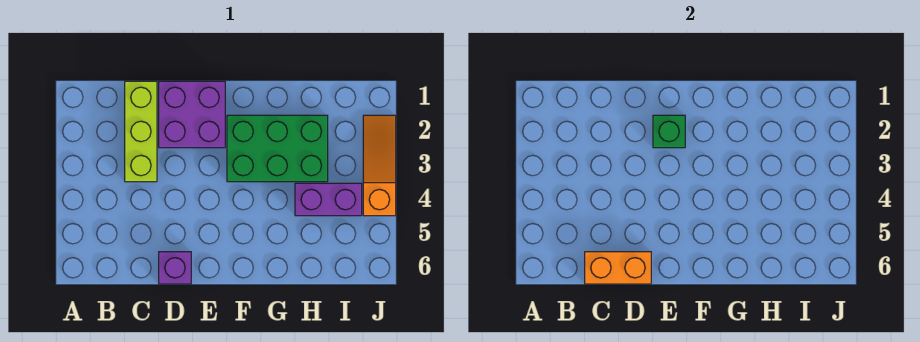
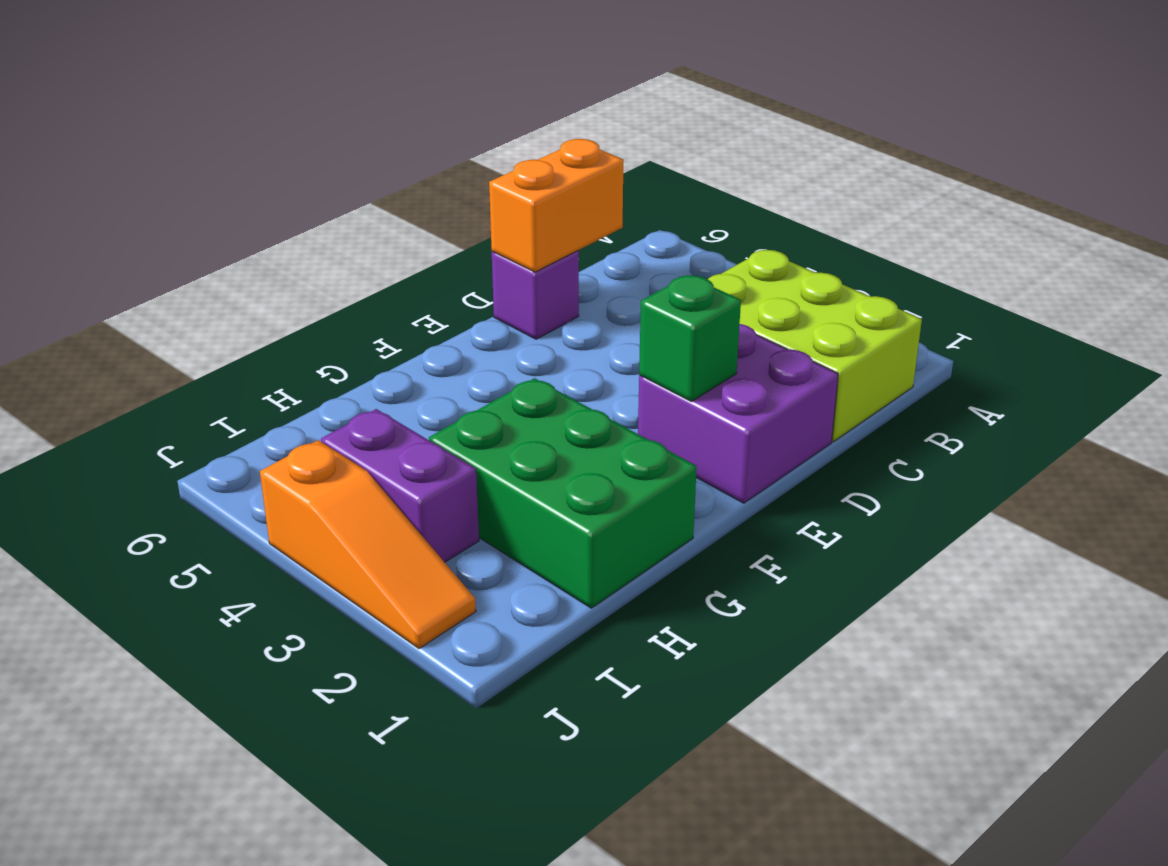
lime 1x3 brick [125,81,157,182] -> lime 2x3 brick [708,250,922,442]
green 2x3 brick [227,115,328,182] -> green 2x3 brick turned to [429,378,697,608]
purple 1x2 brick [295,183,362,216] -> purple 1x2 brick turned to [321,409,479,562]

